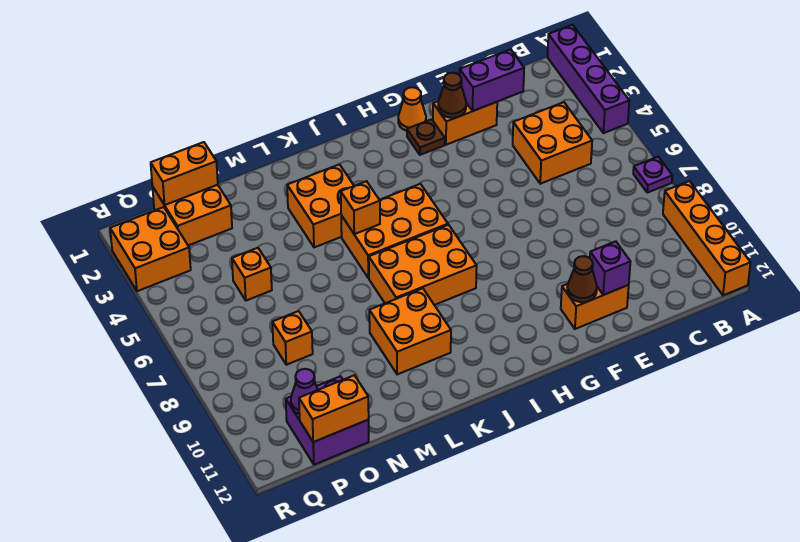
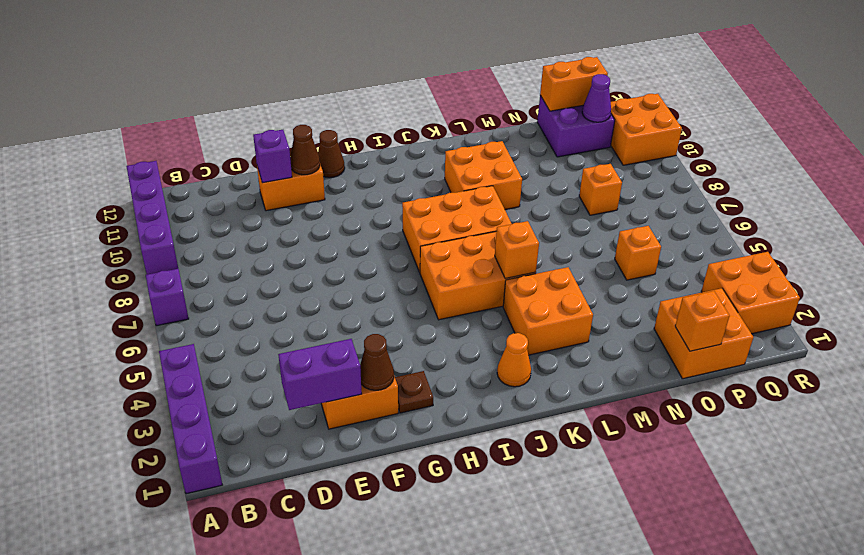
purple 1x1 plate [633,157,672,193] -> purple 1x1 brick [146,269,189,326]
orange 1x4 brick [663,181,750,295] -> purple 1x4 brick [126,161,178,275]
orange 2x2 brick [513,102,592,184] -> orange 2x2 brick moved to [611,94,682,165]
orange 1x1 cone [398,87,426,131] -> orange 1x1 cone moved to [497,333,531,387]
none -> brown 1x1 cone [318,130,345,178]
orange 1x2 brick [151,142,218,205] -> orange 1x1 brick [675,291,730,351]

